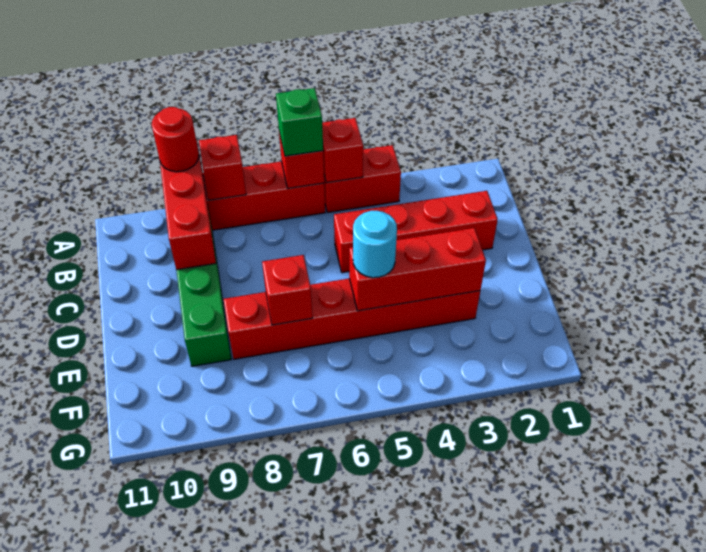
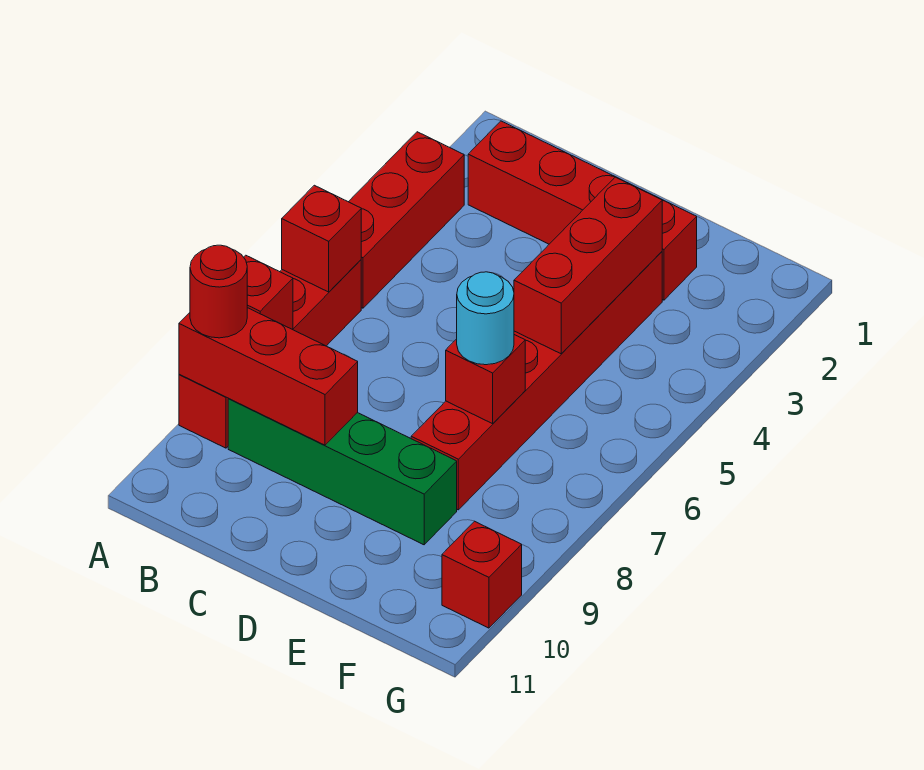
red 1x2 brick [324,145,401,213] -> red 1x3 brick [349,132,464,308]
red 1x1 brick [322,118,363,183] -> red 1x1 brick moved to [442,521,522,628]
green 1x1 brick [276,88,323,156] -> none
red 1x4 brick [334,191,498,273] -> red 1x4 brick turned to [468,121,697,300]
cyan 1x1 round brick [353,211,397,278] -> cyan 1x1 round brick moved to [457,272,514,365]

